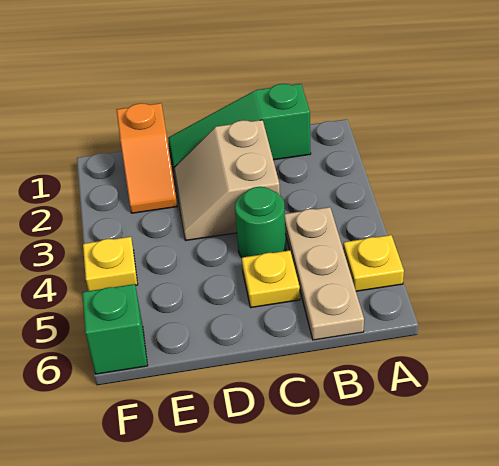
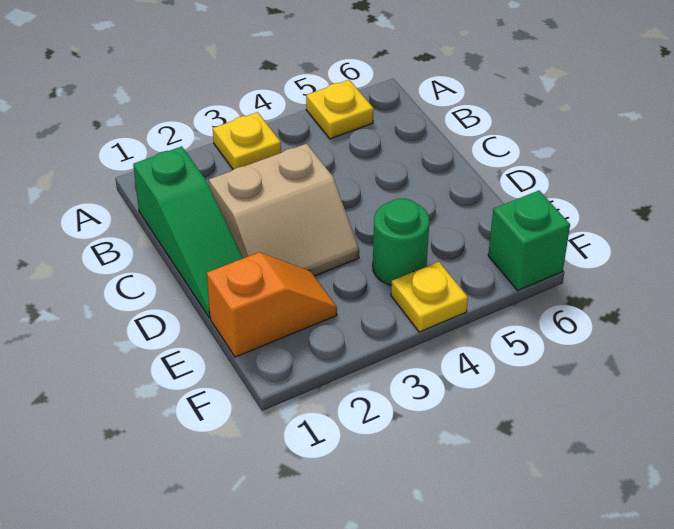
tan 1x3 plate [285,207,364,340] -> none
green 1x1 round brick [235,187,286,258] -> green 1x1 round brick moved to [373,199,429,285]
yellow 1x1 plate [242,250,300,308] -> yellow 1x1 plate moved to [213,112,281,170]

